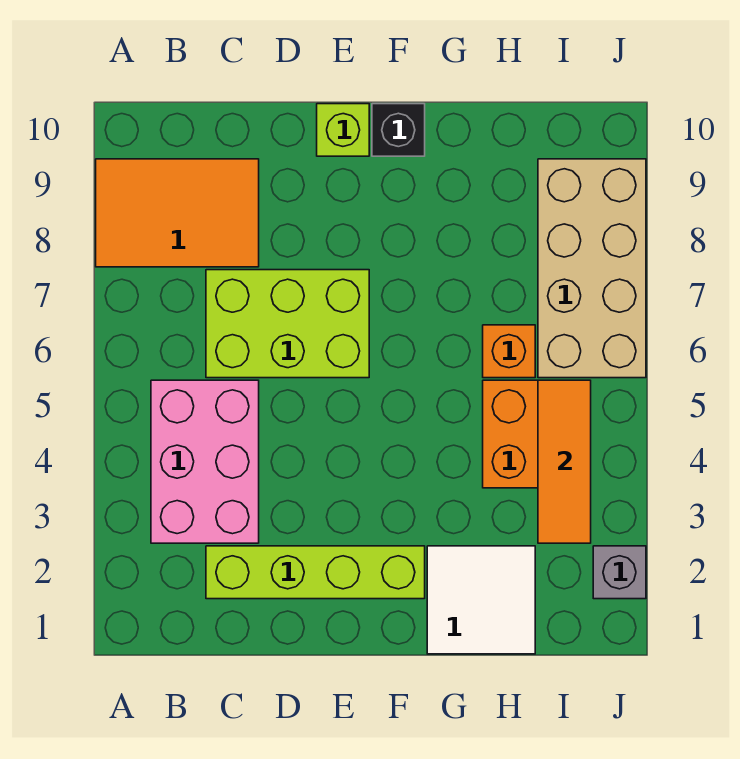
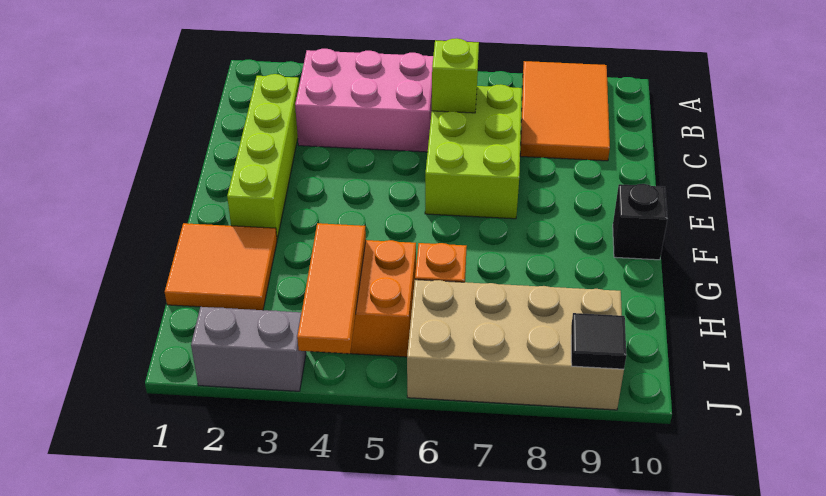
lime 1x1 brick [317,104,369,156] -> lime 1x1 brick moved to [432,38,479,113]
white 2x2 tile [427,546,535,654] -> orange 2x2 tile [165,223,277,310]
orange 1x3 tile [538,380,591,543] -> orange 1x3 tile turned to [297,223,366,354]
grey 1x1 brick [593,546,646,599] -> grey 1x2 brick [191,307,306,391]
none -> black 1x1 tile [571,313,626,369]

